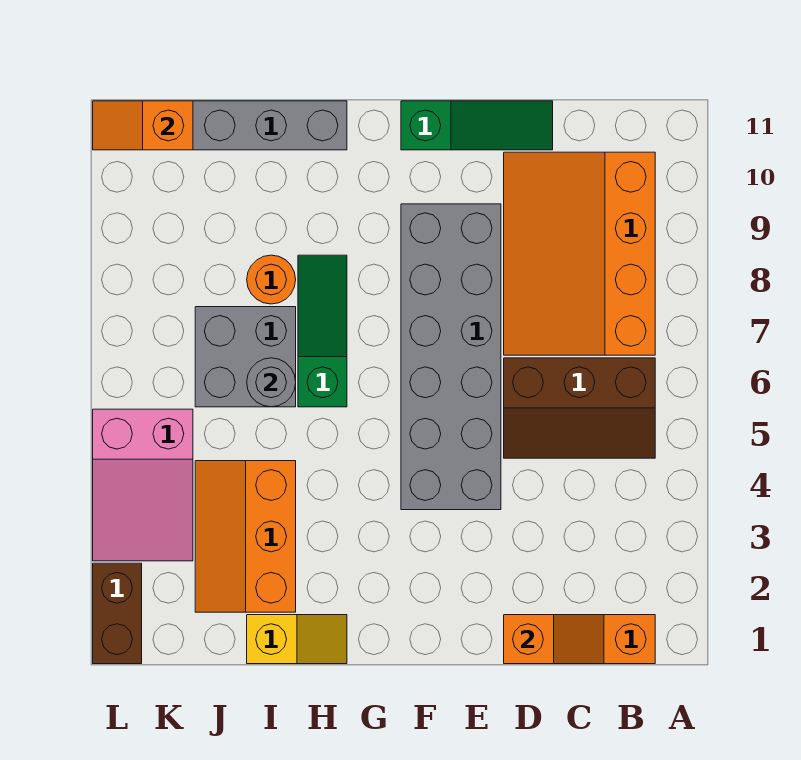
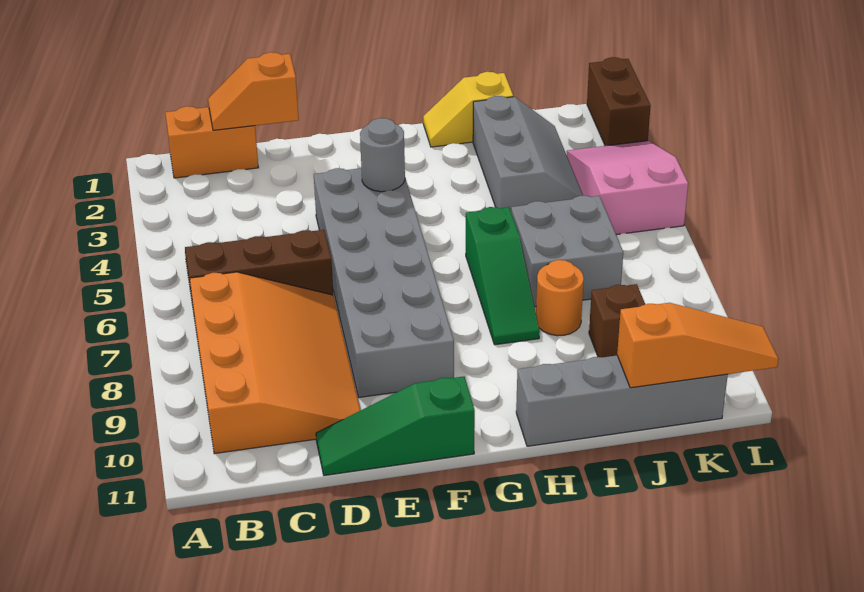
orange 2x3 slope [195,461,296,612] -> grey 2x3 slope [473,96,583,211]
grey 1x1 round brick [247,358,296,407] -> grey 1x1 round brick moved to [360,118,405,192]
none -> brown 1x1 brick [589,284,645,357]
orange 1x2 slope [93,101,193,150] -> orange 1x3 slope [617,303,778,388]

